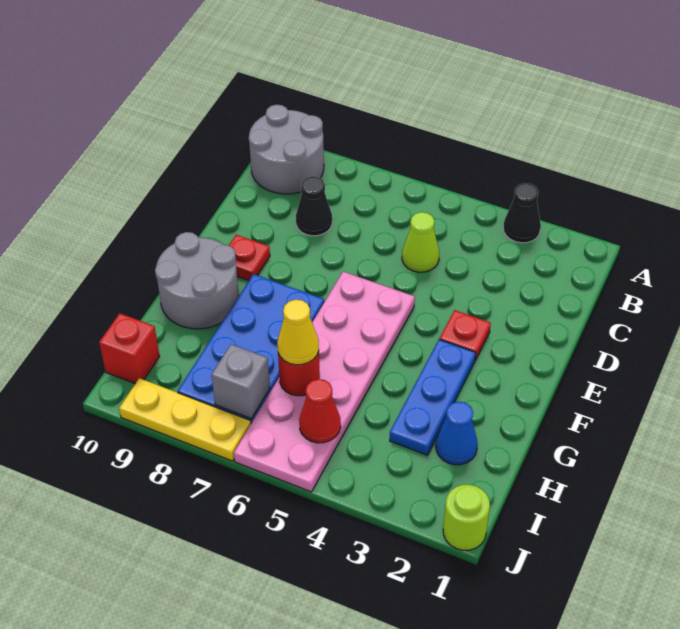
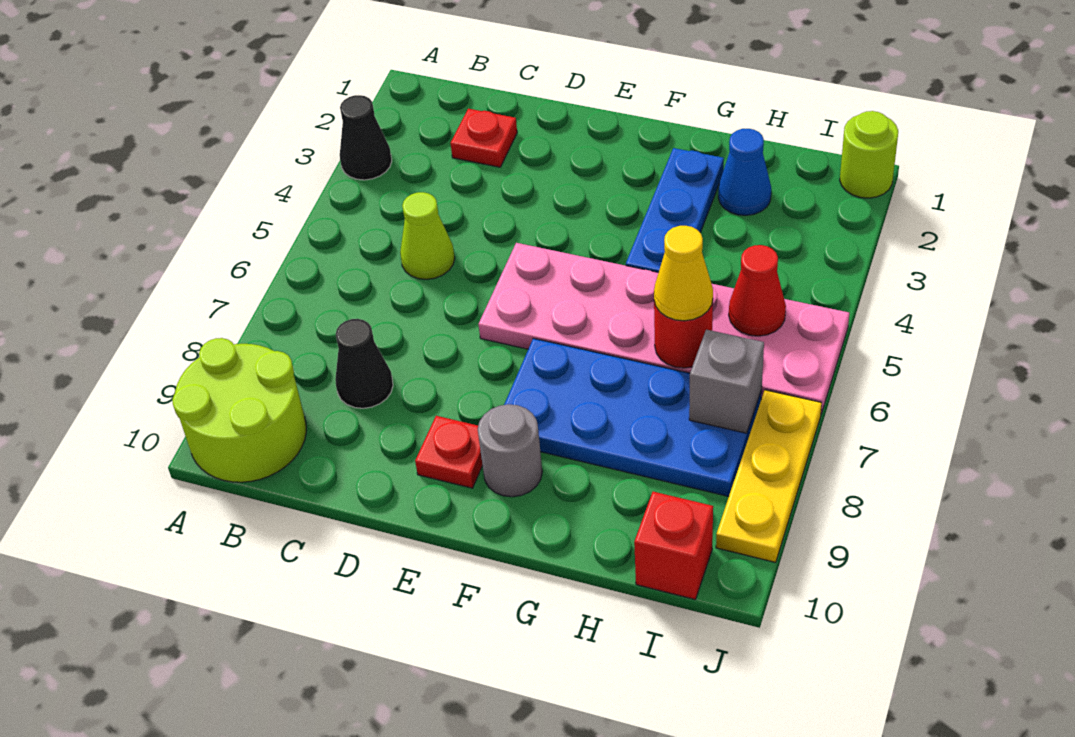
grey 2x2 round brick [249,105,324,194] -> lime 2x2 round brick [172,338,306,482]
red 1x1 plate [439,310,491,360] -> red 1x1 plate moved to [451,109,517,167]
blue 1x3 plate [390,340,476,455] -> blue 1x3 plate turned to [626,148,724,272]
grey 2x2 round brick [155,232,239,329] -> grey 1x1 round brick [478,404,542,497]

